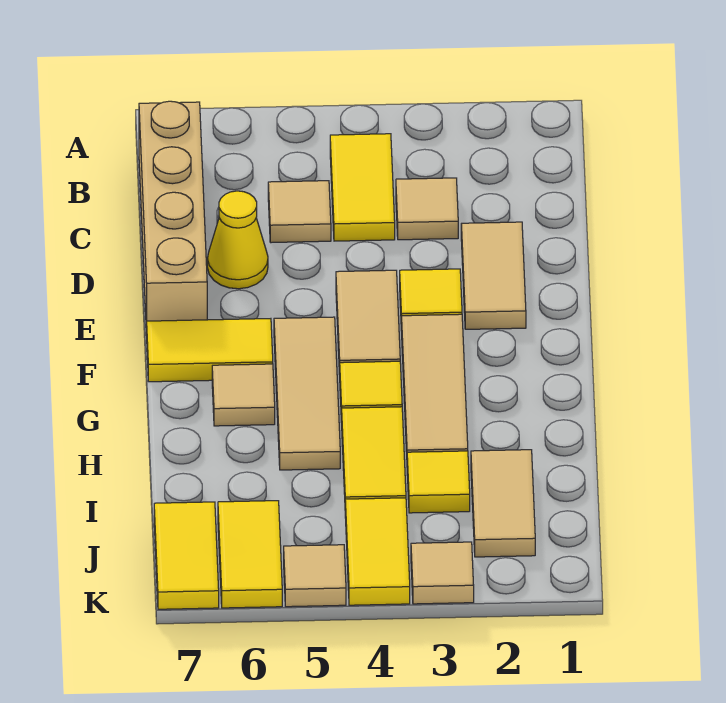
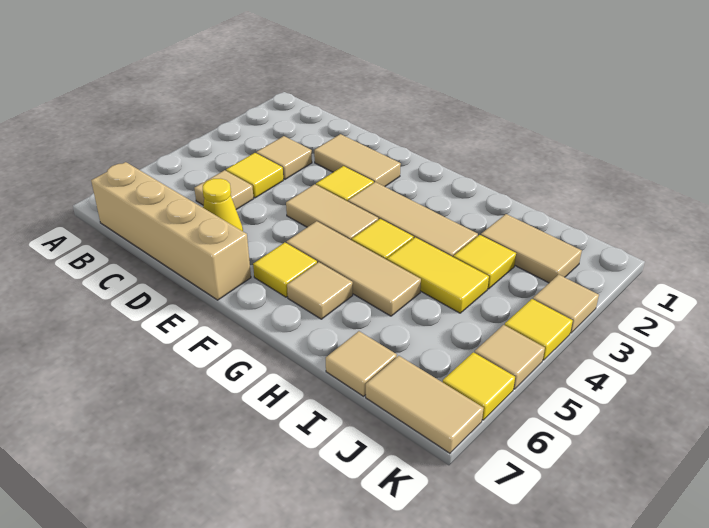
yellow 1x2 tile [330,134,395,241] -> yellow 1x1 tile [226,153,283,198]
yellow 1x2 tile [147,319,273,382] -> yellow 1x1 tile [253,243,317,297]
none -> tan 1x1 tile [326,331,397,396]
yellow 1x2 tile [345,498,410,605] -> yellow 1x1 tile [505,299,573,360]
yellow 1x2 tile [218,501,282,608] -> yellow 1x1 tile [443,352,515,420]
yellow 1x2 tile [154,502,219,609] -> tan 1x2 tile [366,356,484,453]

